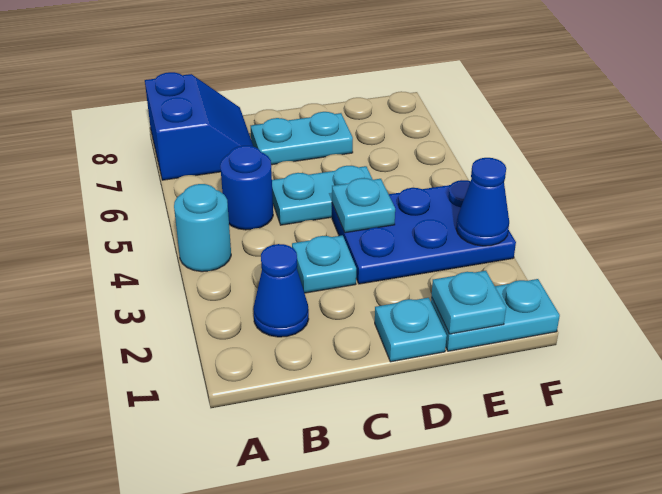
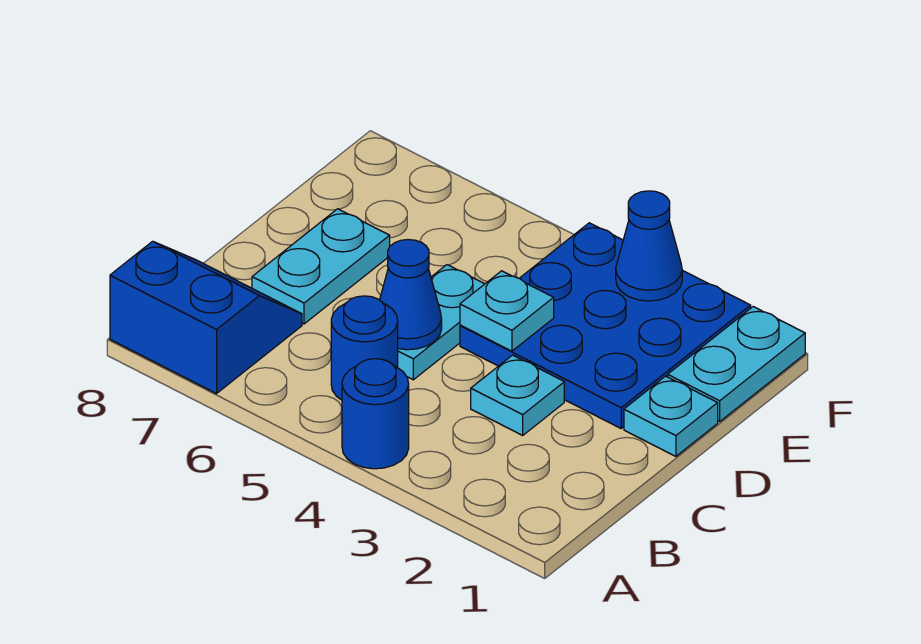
cyan 1x1 round brick [174,184,231,272] -> blue 1x1 round brick [342,359,409,469]
blue 1x1 cone [253,244,309,337] -> blue 1x1 cone moved to [380,240,442,350]
blue 2x3 plate [332,180,516,284] -> blue 3x3 plate [460,223,751,428]
cyan 1x1 plate [432,271,506,334] -> none

